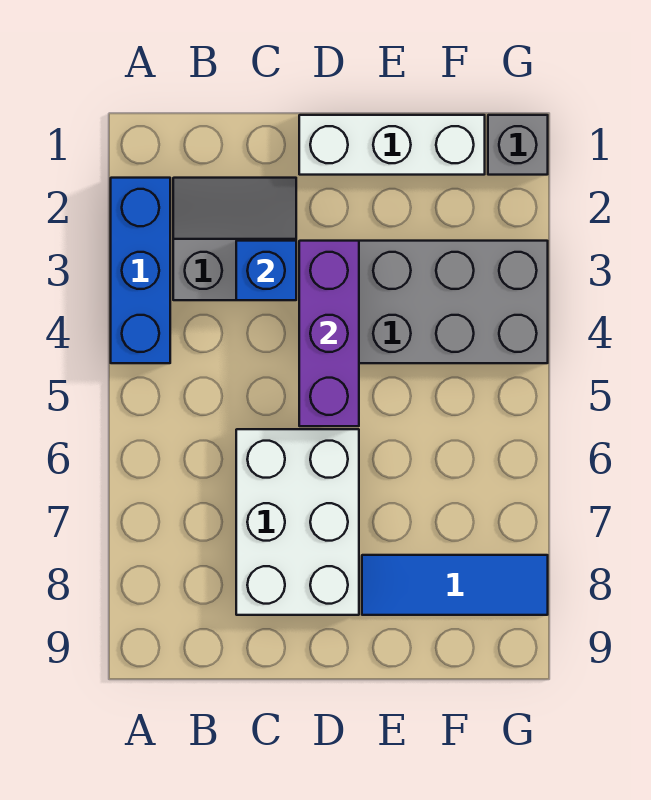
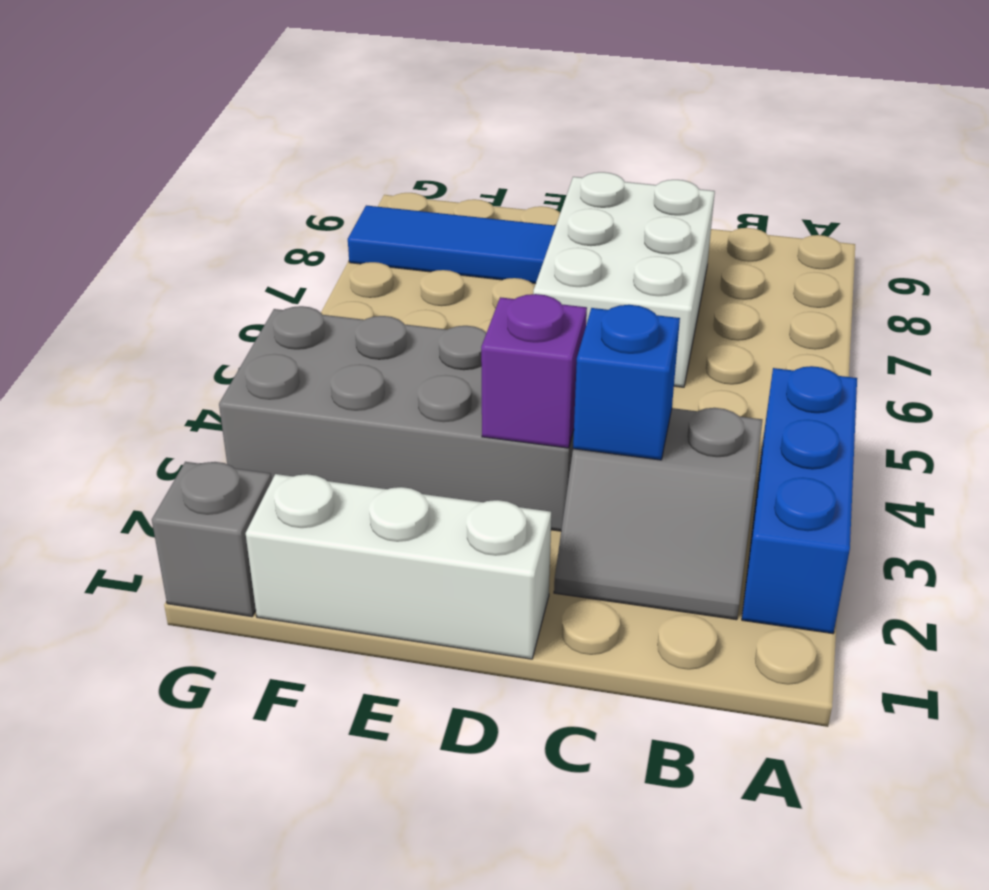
purple 1x3 brick [299,241,359,426] -> purple 1x1 brick [481,294,587,448]

